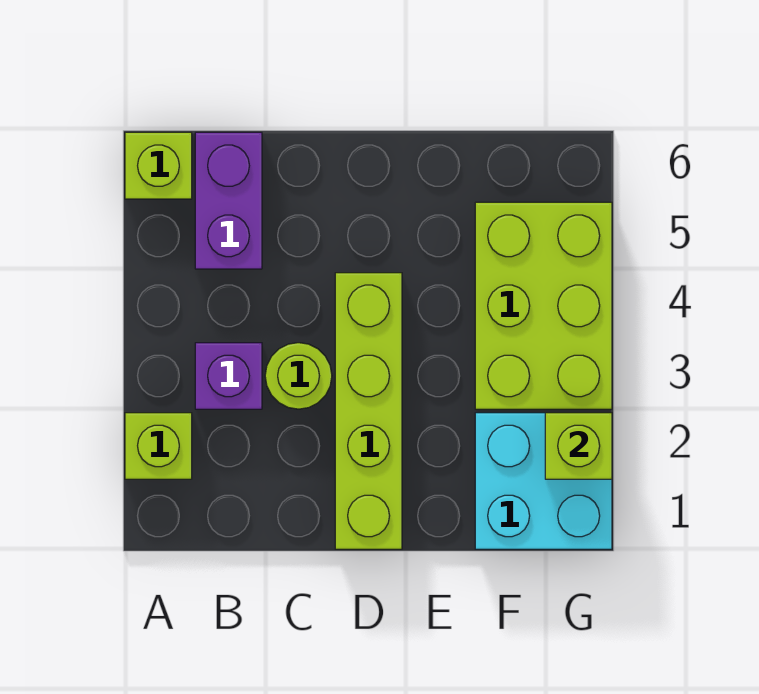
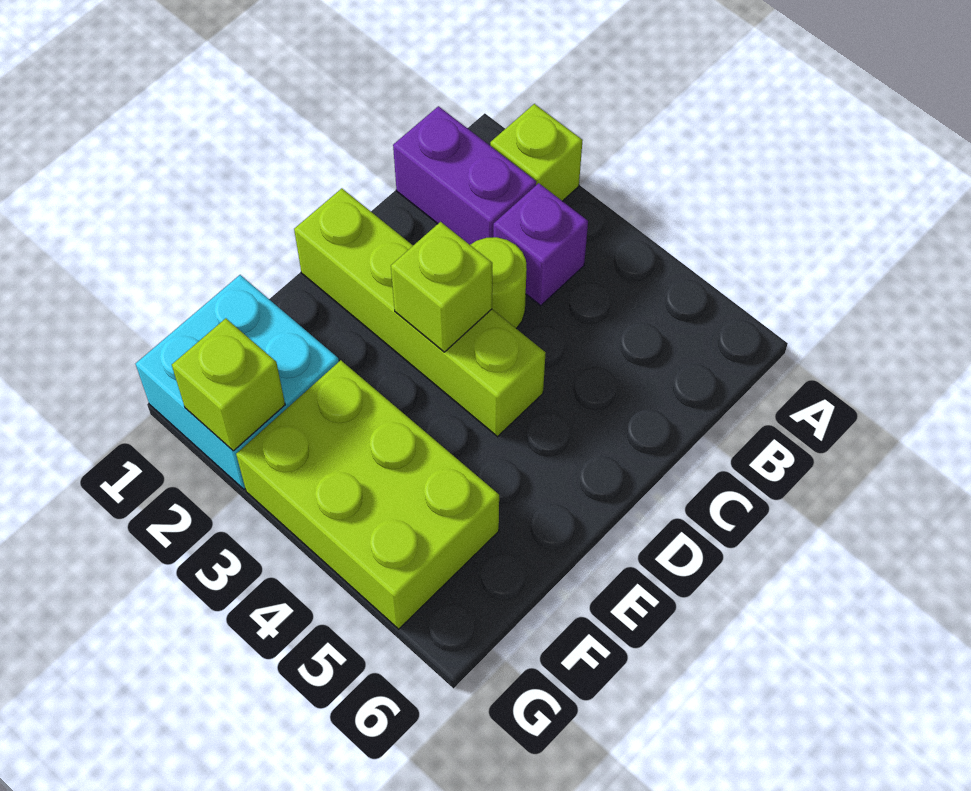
lime 1x1 brick [125,132,192,199] -> lime 1x1 brick moved to [391,222,492,352]
purple 1x2 brick [195,132,262,269] -> purple 1x2 brick moved to [393,106,536,245]

